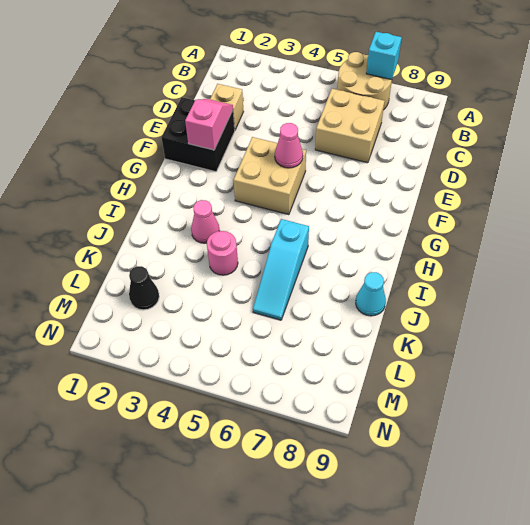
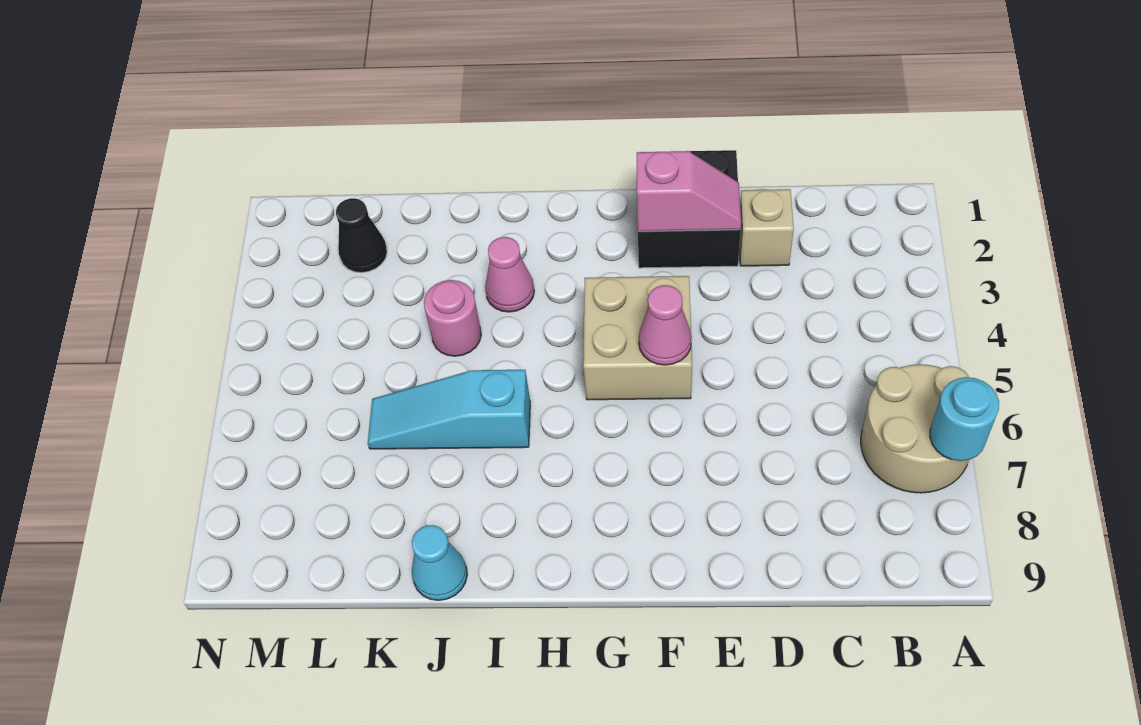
cyan 1x1 brick [366,32,402,80] -> cyan 1x1 round brick [930,377,999,461]
tan 2x2 brick [315,89,385,163] -> none

